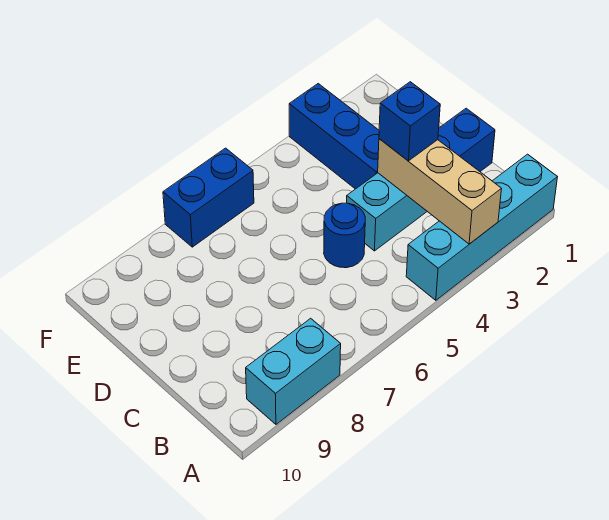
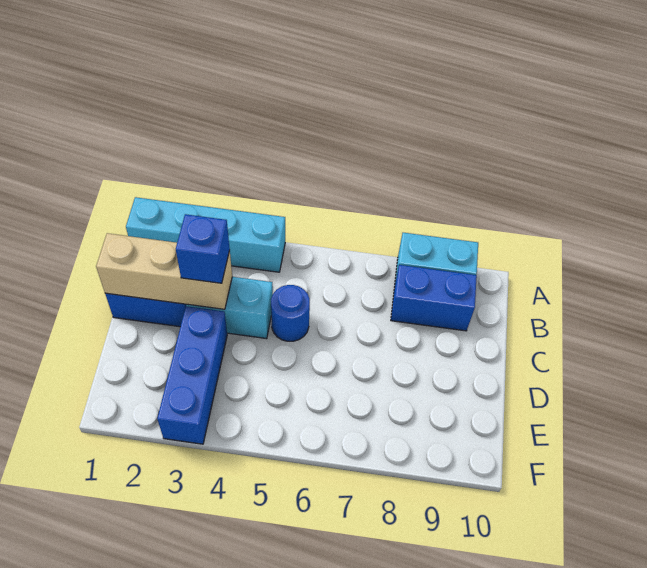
tan 1x3 brick [378,139,501,244] -> tan 1x3 brick turned to [96,233,232,309]
blue 1x2 brick [163,148,254,247] -> blue 1x2 brick moved to [391,265,477,331]

